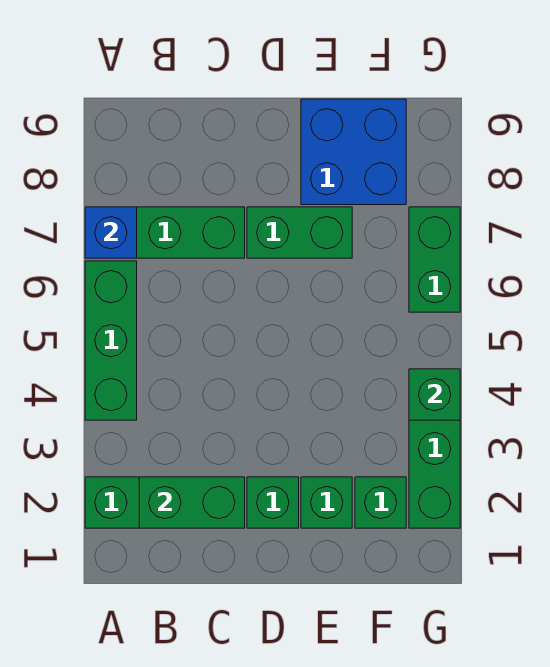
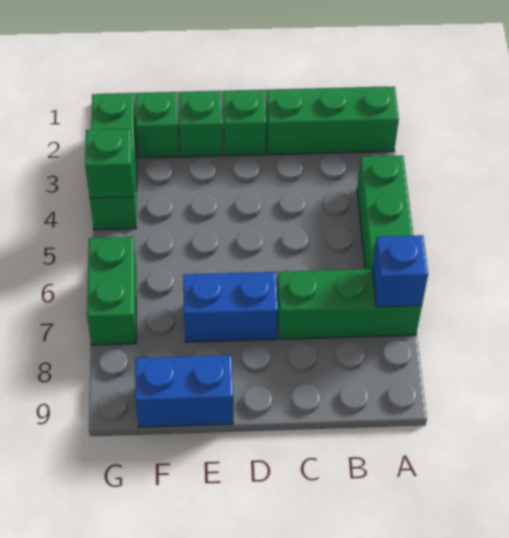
green 1x2 brick [139,477,245,528] -> none
green 1x2 brick [247,207,352,258] -> blue 1x2 brick [183,272,278,342]
blue 2x2 brick [301,99,406,205] -> blue 1x2 brick [135,355,233,427]

